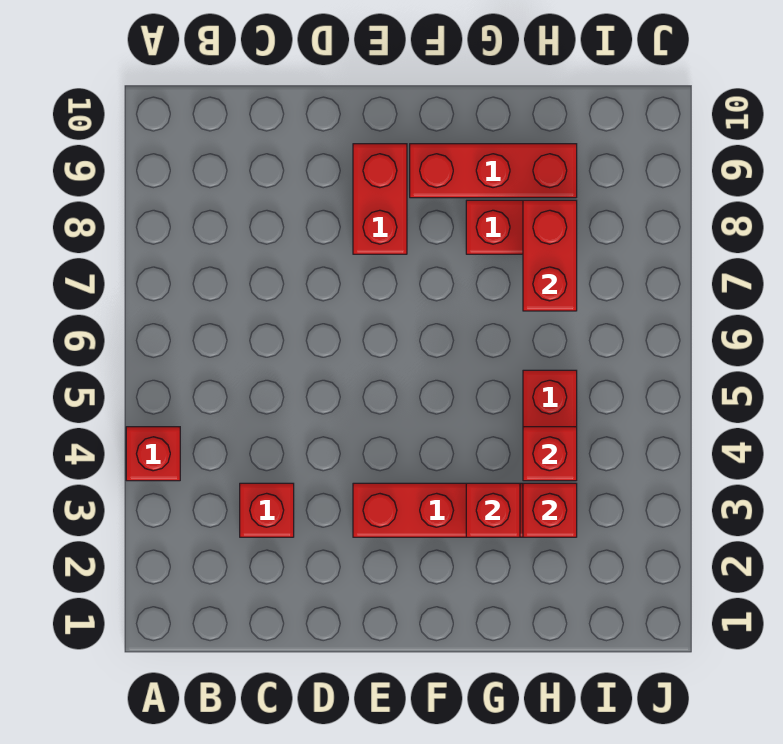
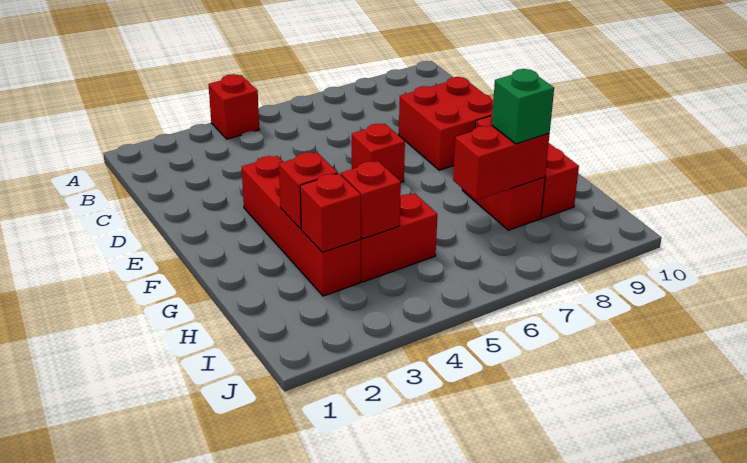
red 1x1 brick [240,483,294,537] -> red 1x1 brick moved to [352,124,405,183]
red 1x2 brick [353,144,407,254] -> red 2x2 brick [399,77,493,170]
none -> green 1x1 brick [492,69,554,144]

